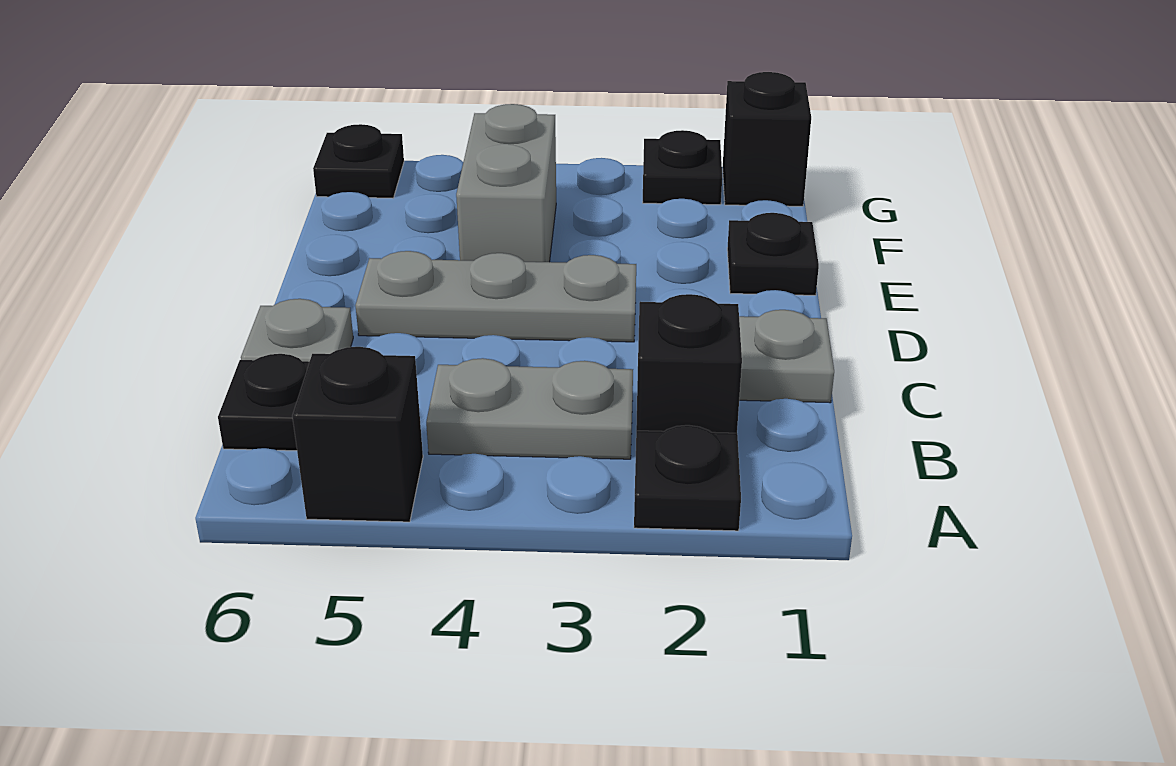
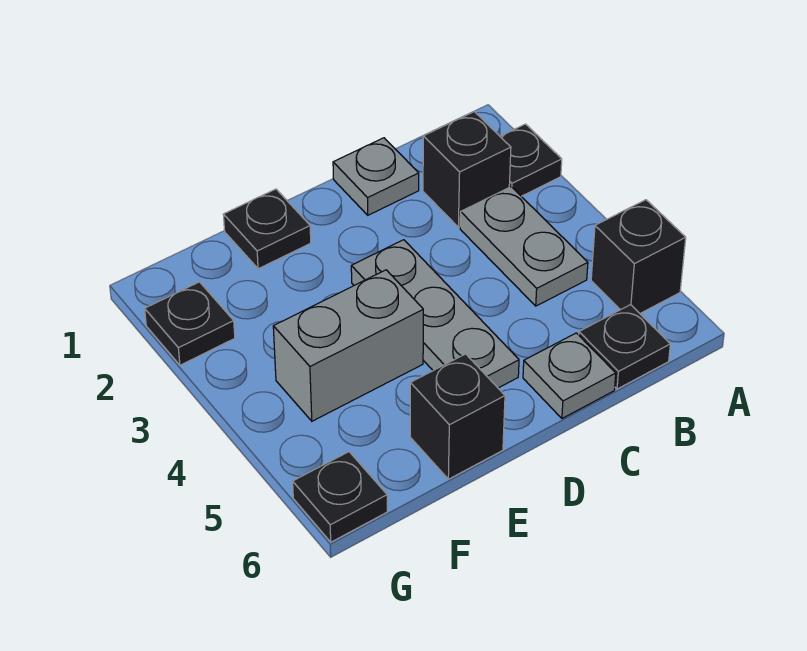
black 1x1 brick [723,72,811,206] -> black 1x1 brick moved to [410,354,505,479]

